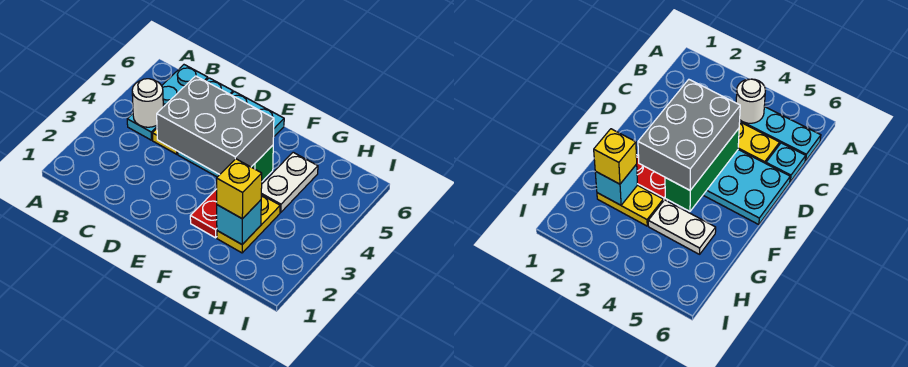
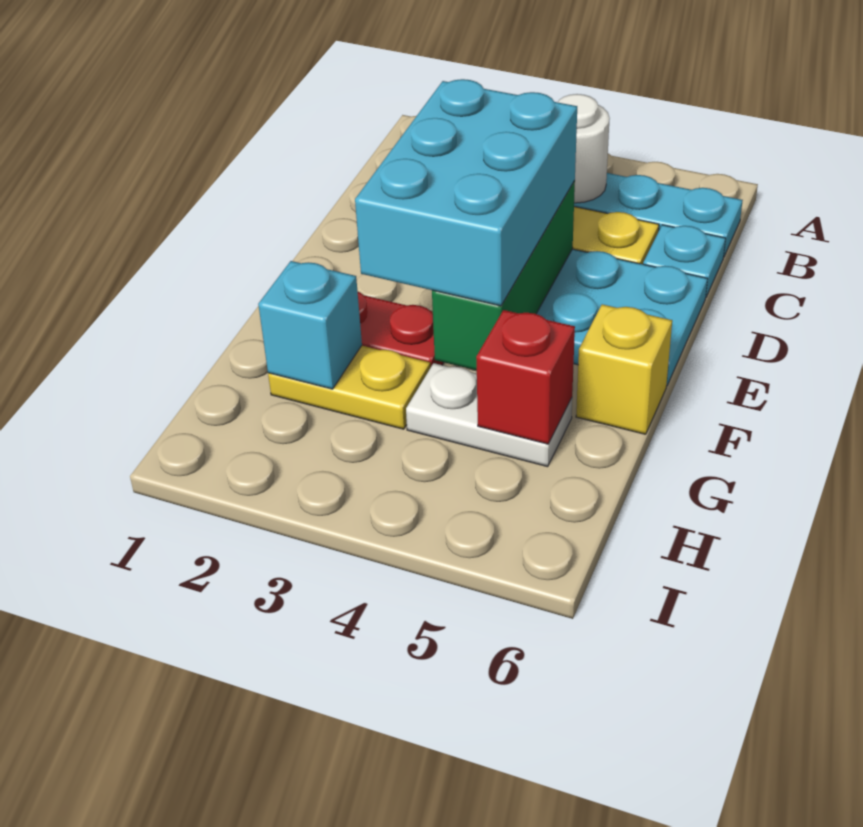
grey 2x3 brick [157,76,274,175] -> cyan 2x3 brick [355,79,577,306]
yellow 1x1 brick [217,159,262,219] -> yellow 1x1 brick moved to [576,304,672,434]
none -> red 1x1 brick [476,310,575,444]

